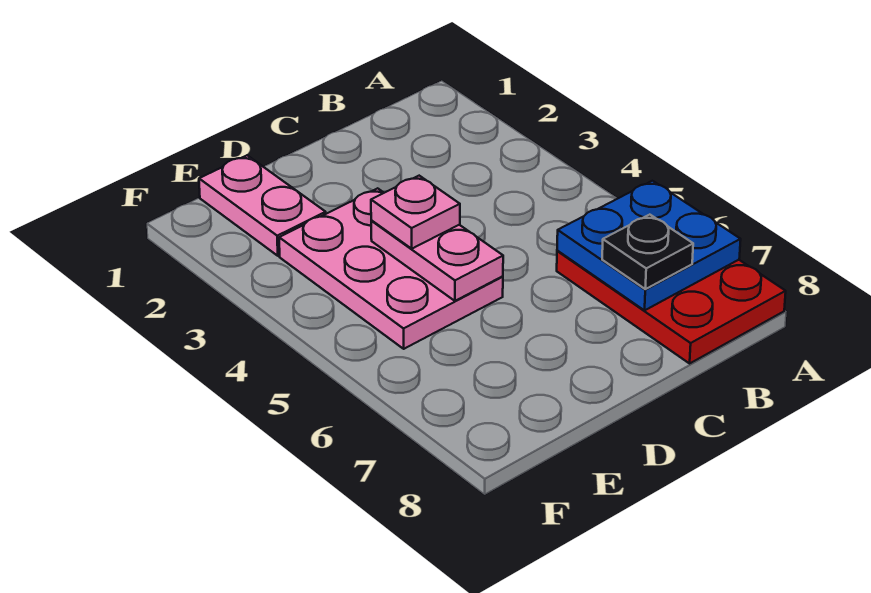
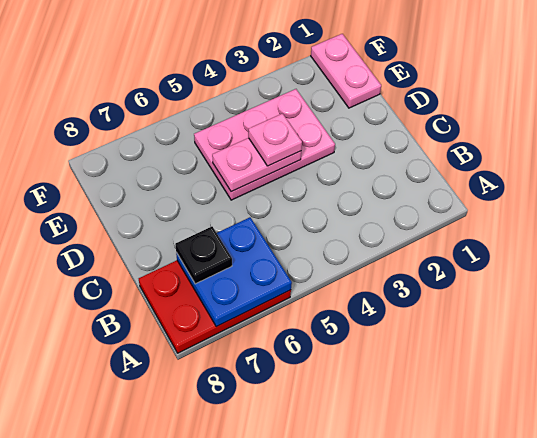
pink 1x2 plate [199,155,326,256] -> pink 1x2 plate turned to [311,34,381,108]

